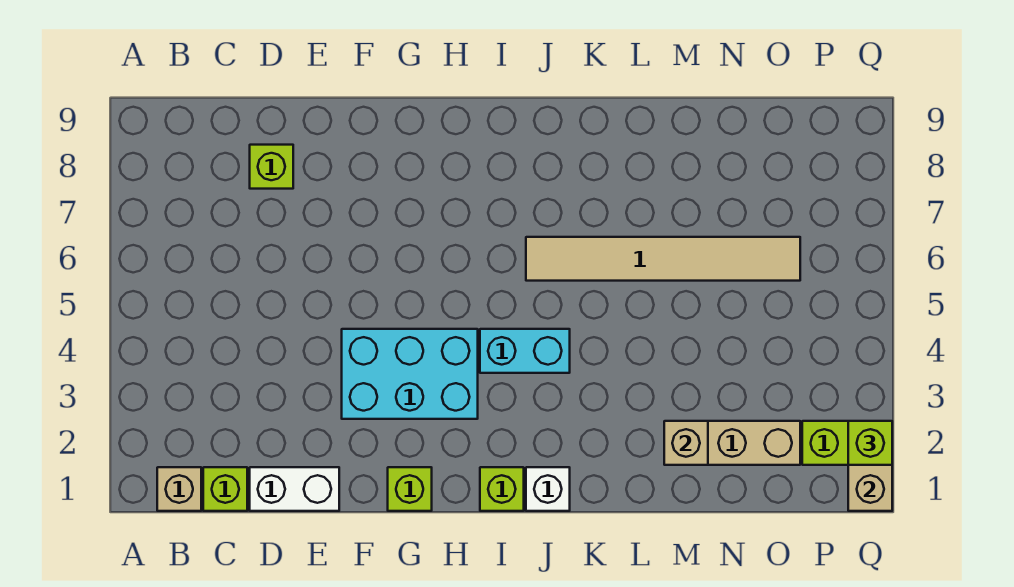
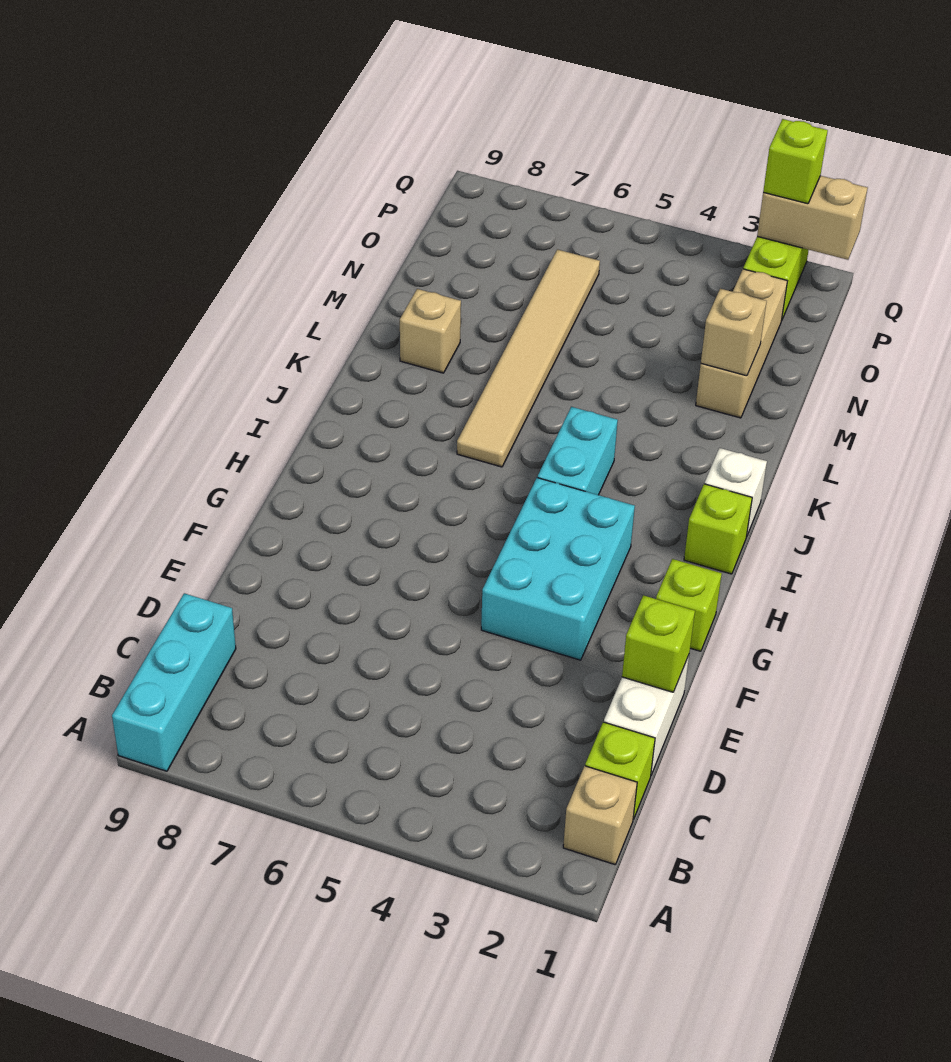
none -> cyan 1x3 brick [112,593,236,771]
lime 1x1 brick [250,145,293,189] -> lime 1x1 brick moved to [622,595,695,692]
none -> tan 1x1 brick [400,289,461,373]

